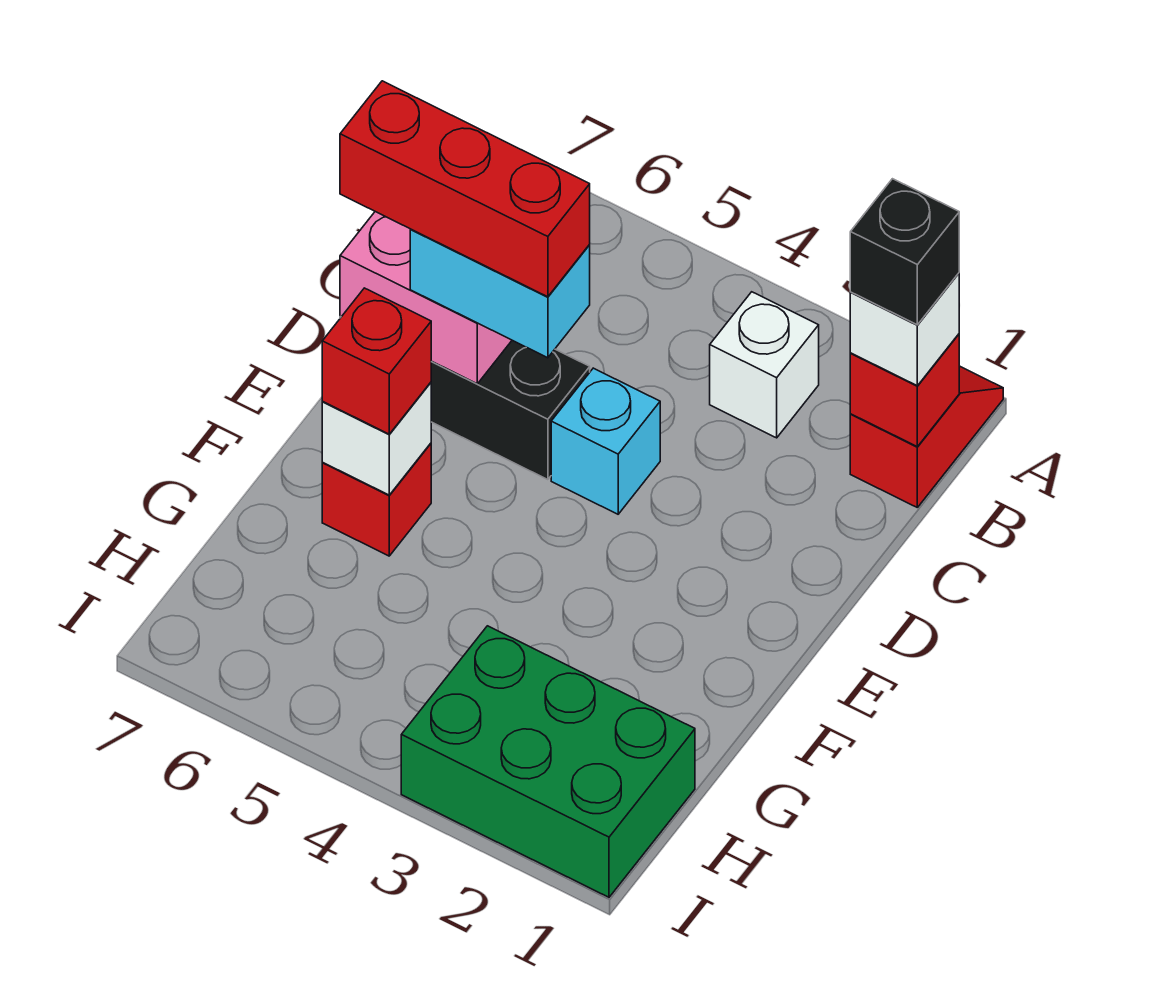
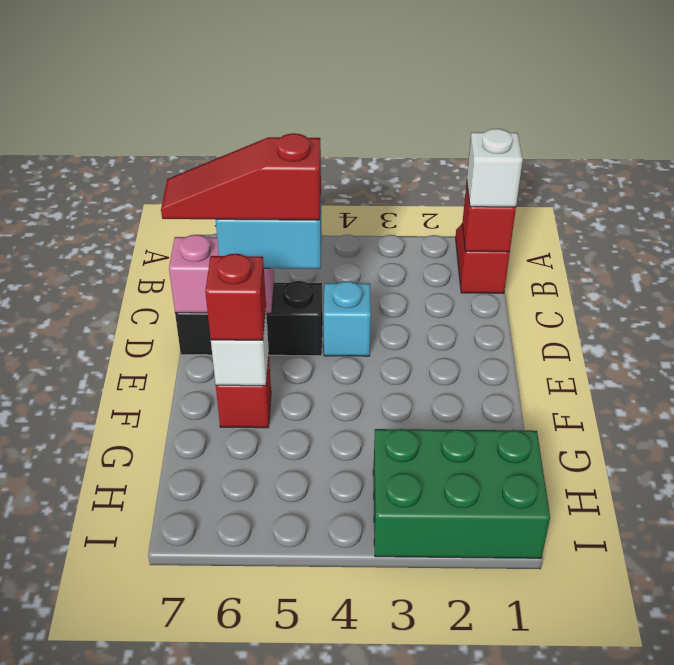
black 1x1 brick [850,179,959,325] -> none
white 1x1 brick [710,292,819,438] -> none
red 1x3 brick [340,81,590,297] -> red 1x3 slope [161,133,321,220]

